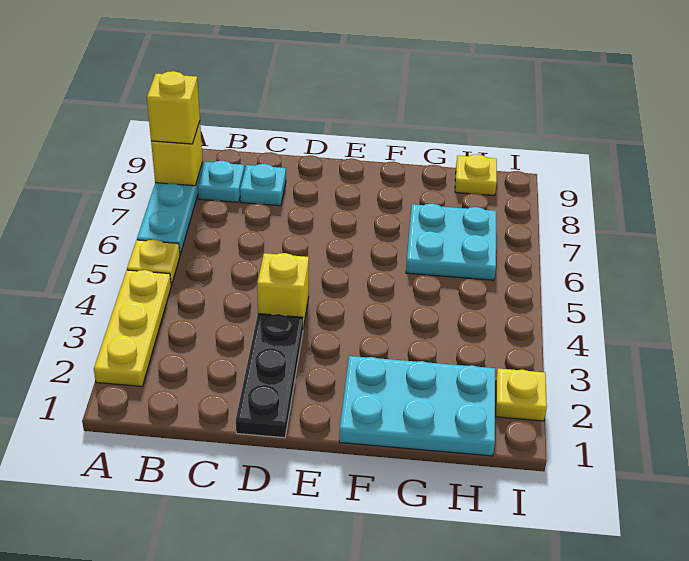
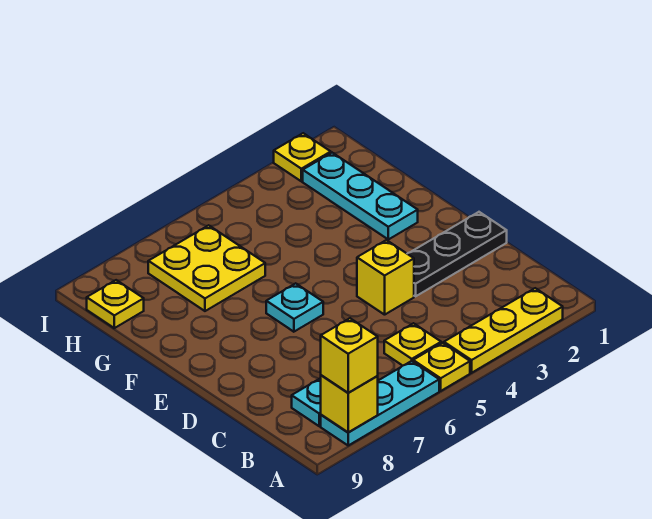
none -> yellow 1x1 plate [384,323,441,366]
cyan 1x1 plate [240,164,286,206] -> cyan 1x1 plate moved to [266,283,323,332]
cyan 2x3 plate [339,356,495,456] -> cyan 1x3 plate [303,153,418,239]
cyan 2x2 plate [406,204,496,280] -> yellow 2x2 plate [148,225,265,311]

